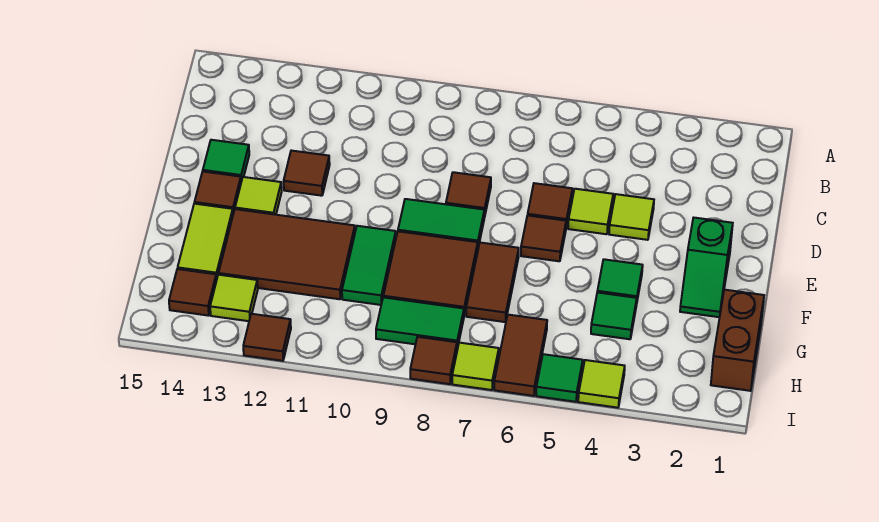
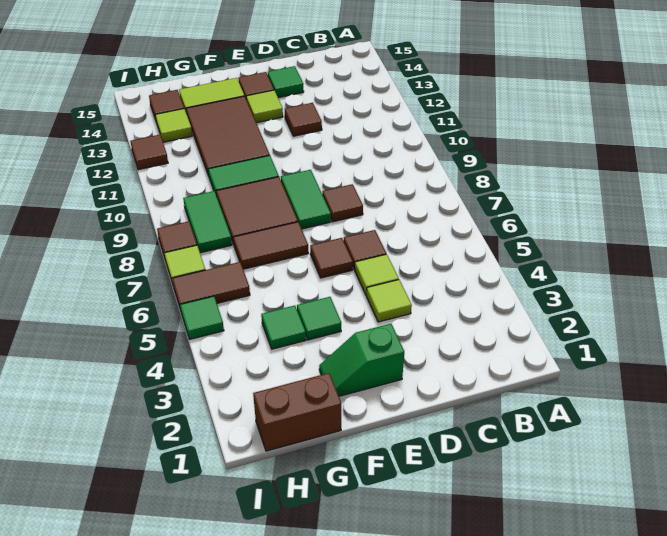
lime 1x1 tile [578,360,625,408] -> none

